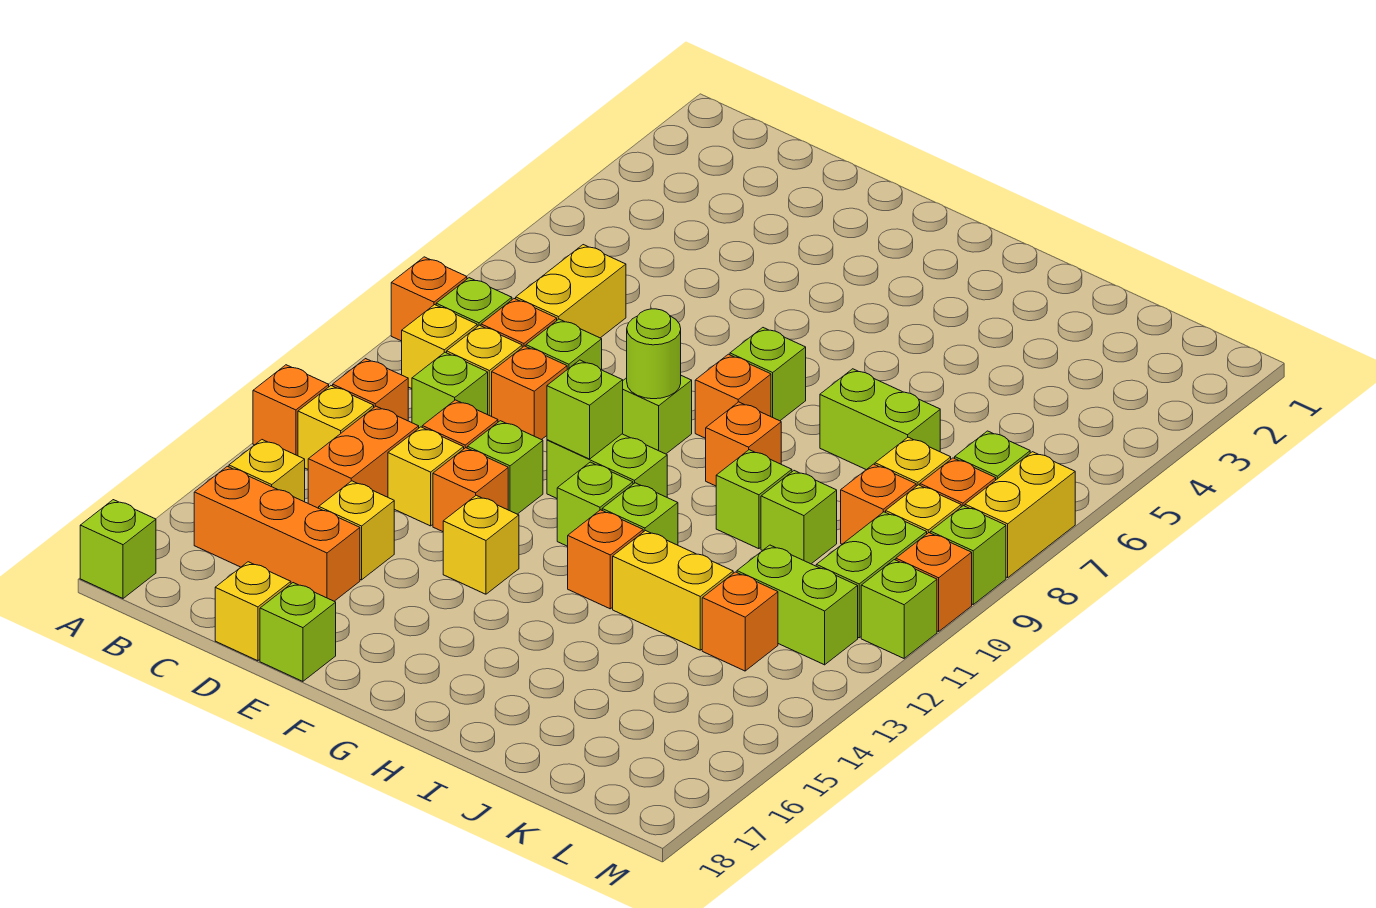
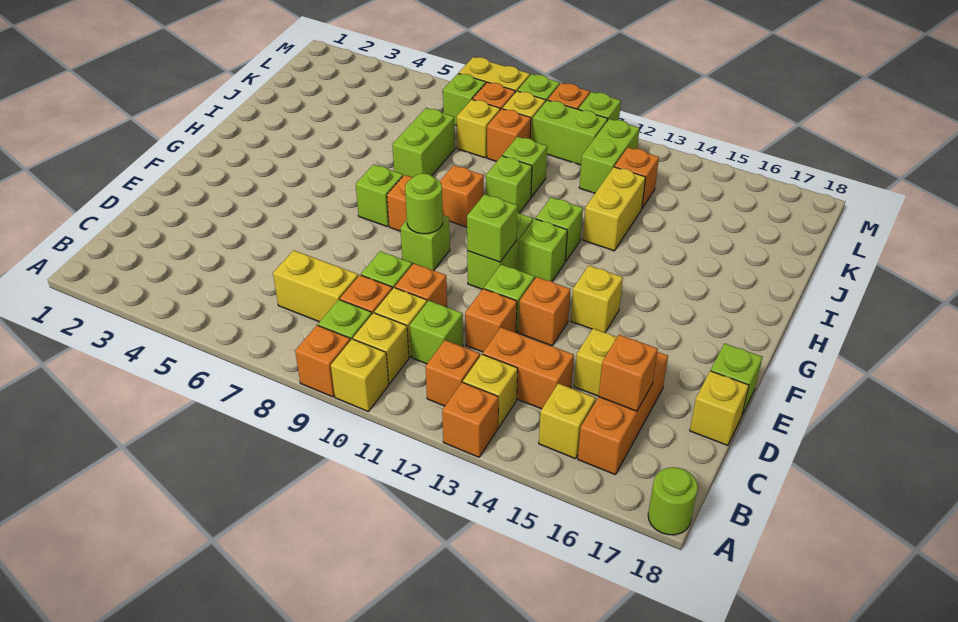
lime 1x1 brick [80,500,156,598] -> lime 1x1 round brick [648,467,698,535]
yellow 1x1 brick [388,427,464,526] -> yellow 1x1 brick moved to [331,339,389,411]
orange 1x1 brick [568,510,643,609] -> orange 1x1 brick moved to [599,335,658,411]

